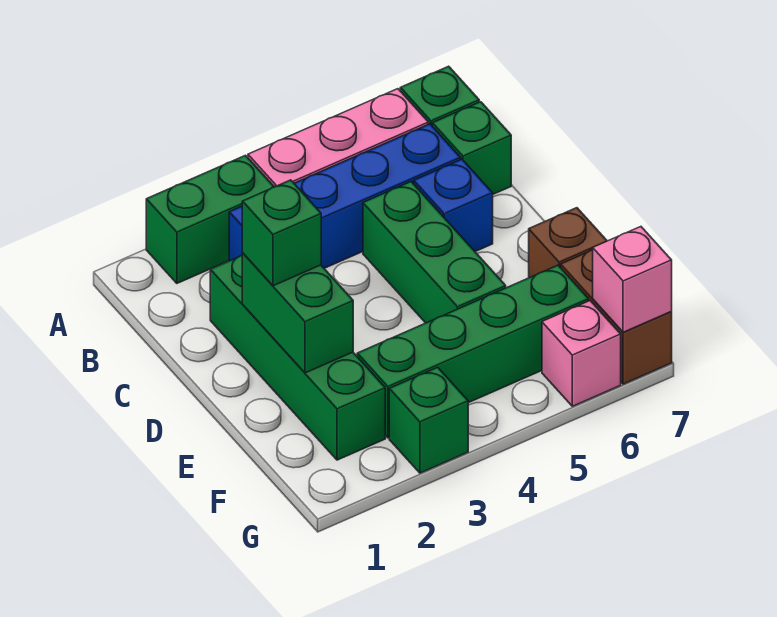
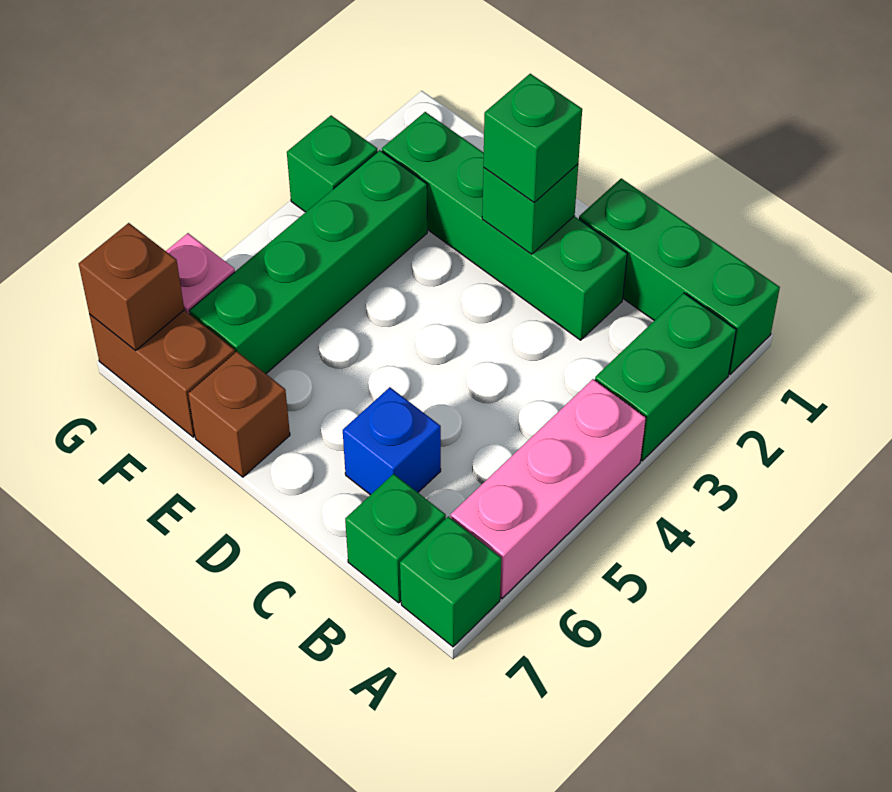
blue 1x4 brick [229,124,461,268] -> none
green 1x3 brick [363,182,506,323] -> green 1x3 brick moved to [579,178,780,374]
green 1x2 brick [242,253,353,373] -> green 1x1 brick [482,164,578,254]
pink 1x1 brick [593,227,672,332] -> brown 1x1 brick [79,223,184,351]

